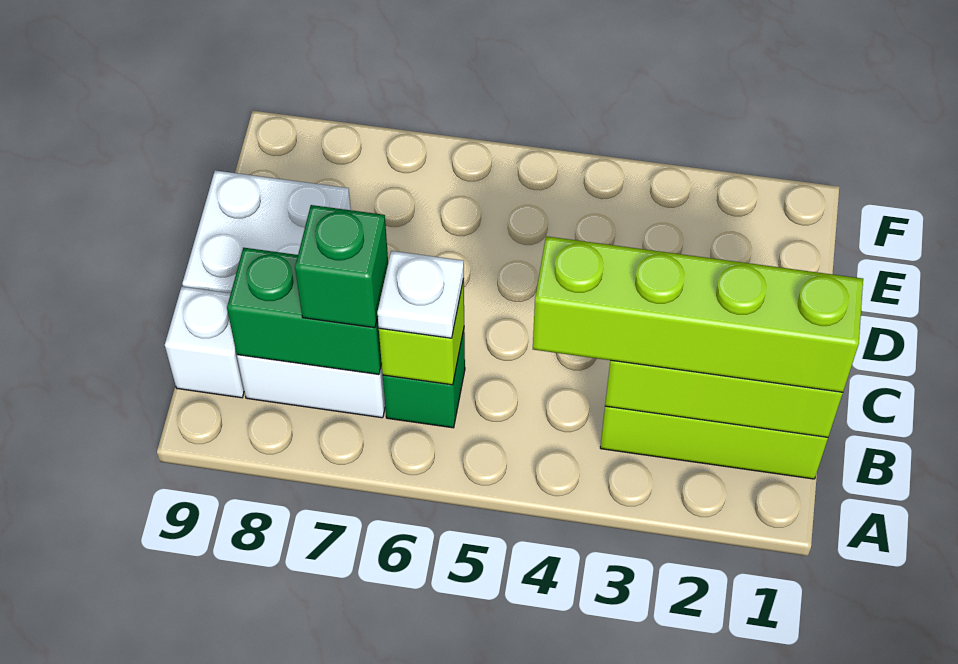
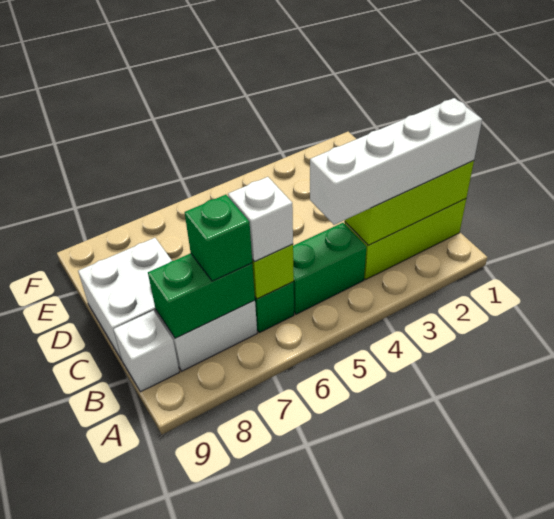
lime 1x4 brick [533,236,863,392] -> white 1x4 brick [310,98,482,225]
none -> green 1x2 brick [293,223,367,314]
white 1x1 plate [377,251,464,338] -> white 1x1 brick [228,177,293,262]

